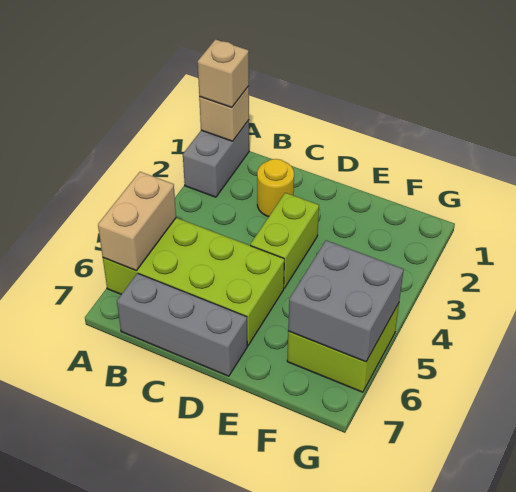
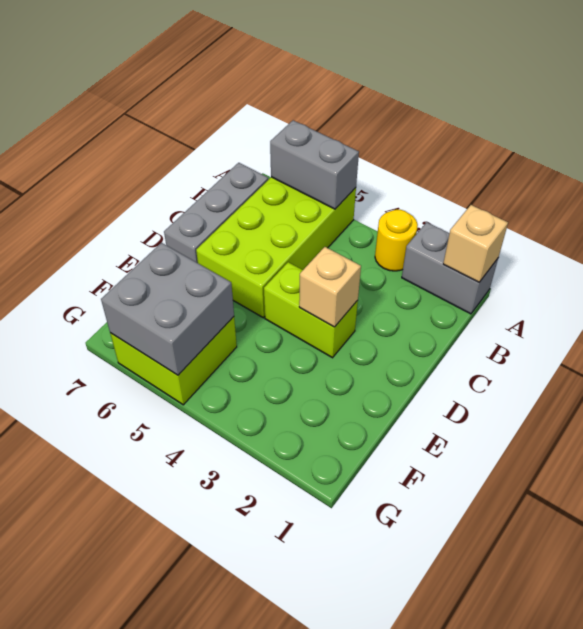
tan 1x1 brick [198,39,249,108] -> tan 1x1 brick moved to [299,247,361,327]
tan 1x2 brick [98,172,176,270] -> grey 1x2 brick [270,120,359,209]
yellow 1x1 round brick [257,159,294,217] -> yellow 1x1 round brick moved to [375,210,418,271]

